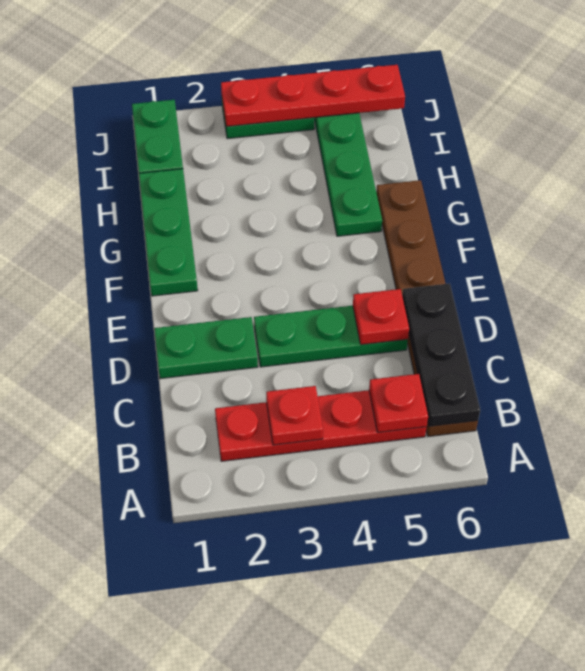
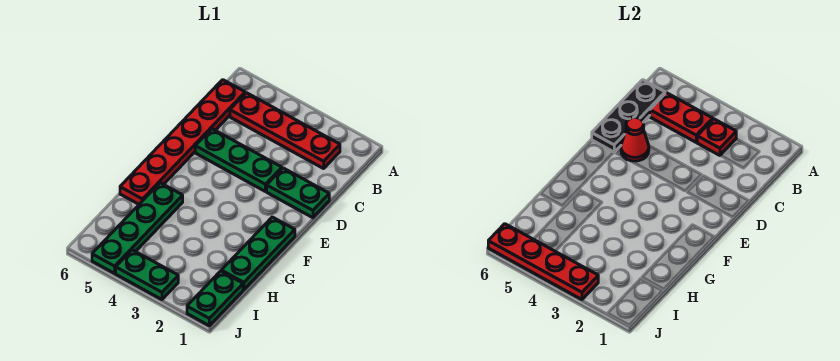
red 1x1 plate [369,374,428,432] -> red 1x2 plate [650,93,713,142]
brown 1x6 plate [376,180,478,436] -> red 1x6 plate [120,80,245,204]
red 1x1 plate [353,289,409,345] -> red 1x1 cone [621,117,649,161]

